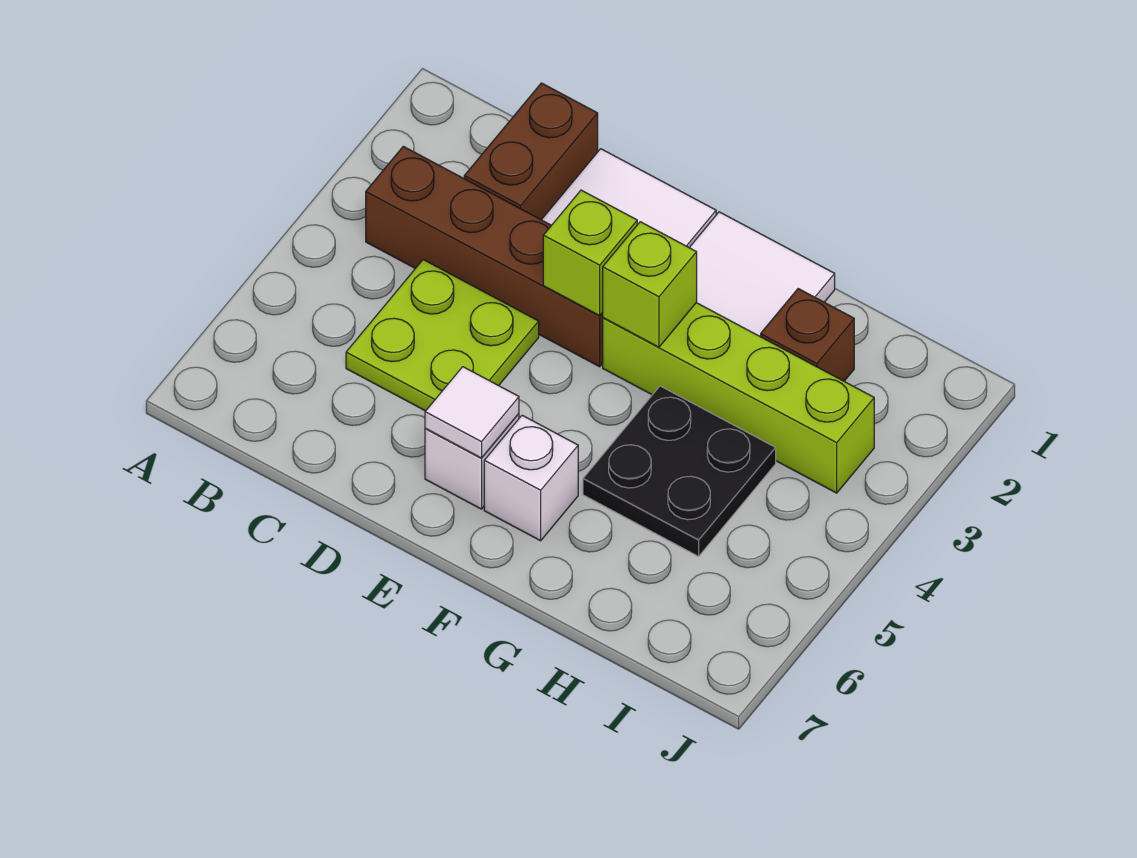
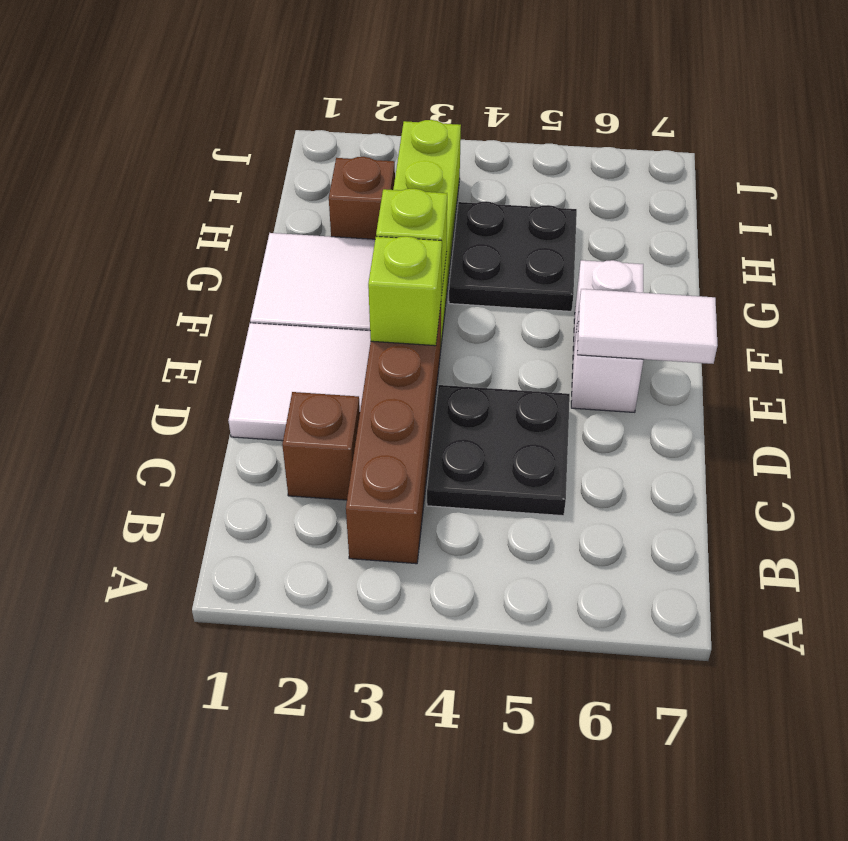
brown 1x2 brick [464,83,598,220] -> brown 1x1 brick [282,392,360,500]
lime 2x2 plate [346,260,539,411] -> black 2x2 plate [427,385,570,516]
white 1x1 tile [425,367,519,458] -> white 1x2 tile [577,289,718,364]

